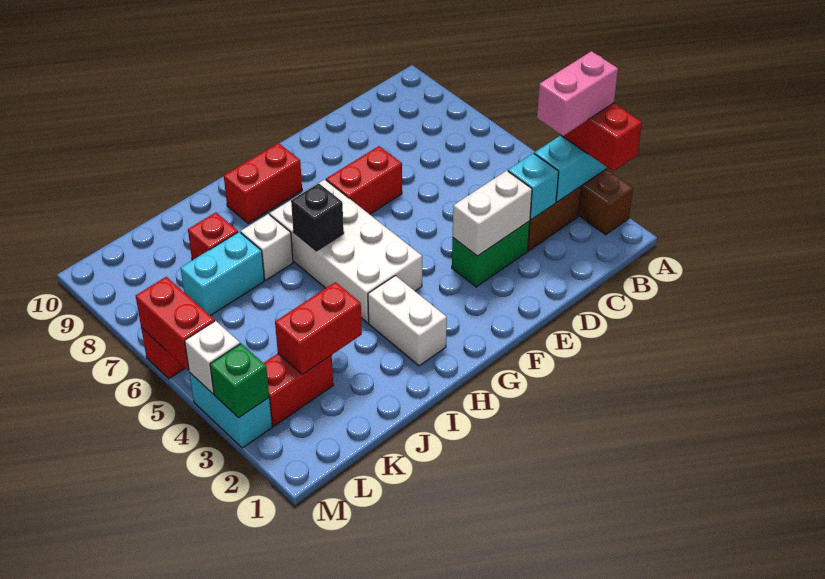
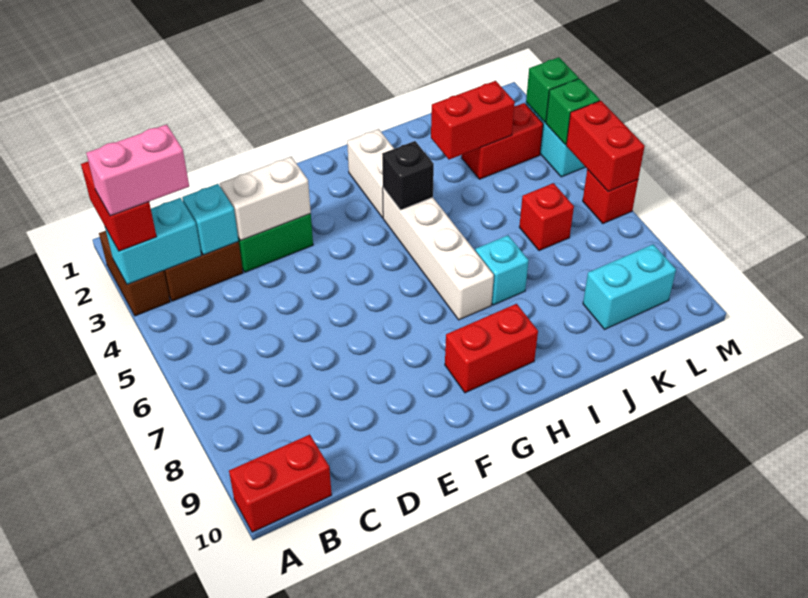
red 1x2 brick [326,146,402,214] -> red 1x2 brick moved to [229,435,332,532]
white 2x4 brick [270,179,422,323] -> white 1x4 brick [383,188,494,320]
black 1x1 brick [291,183,344,251] -> black 1x1 brick moved to [382,141,434,210]
white 1x1 brick [241,214,293,280] -> cyan 1x1 brick [475,235,529,305]
cyan 1x2 brick [181,232,264,316] -> cyan 1x2 brick moved to [583,244,676,329]
red 1x1 brick [188,212,238,260] -> red 1x1 brick moved to [519,183,574,251]
white 1x1 brick [185,321,240,394] -> green 1x1 brick [546,79,600,145]

